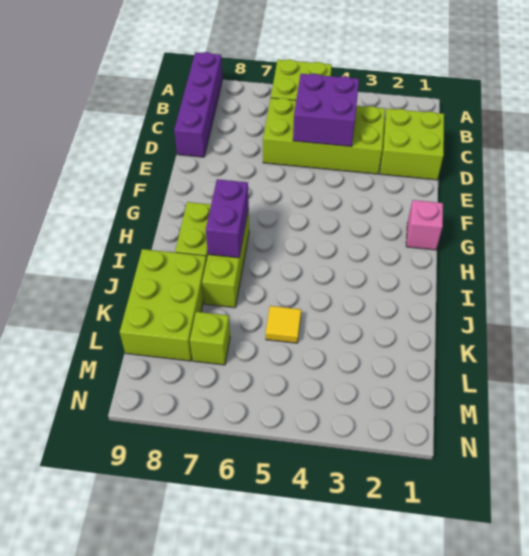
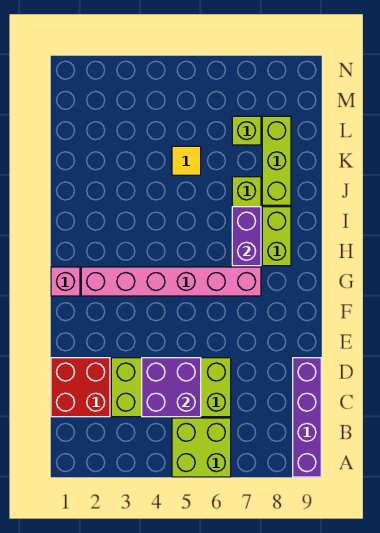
lime 2x2 brick [380,109,444,180] -> red 2x2 brick [51,358,110,417]
none -> pink 1x6 brick [81,267,261,296]
lime 2x3 brick [120,249,207,361] -> lime 1x3 brick [262,116,291,205]

